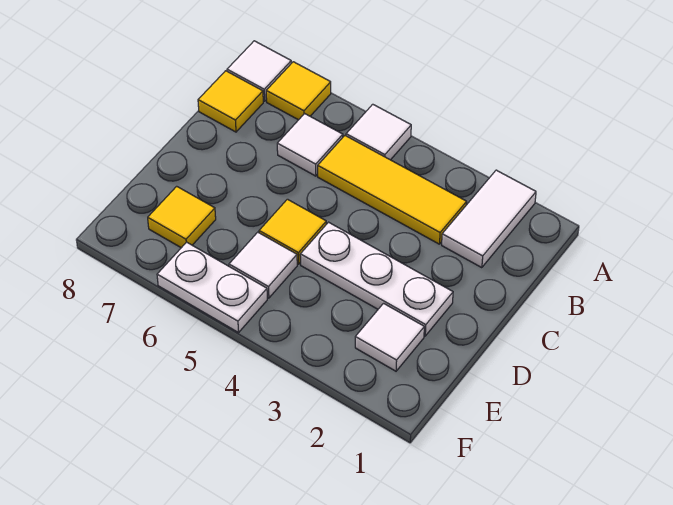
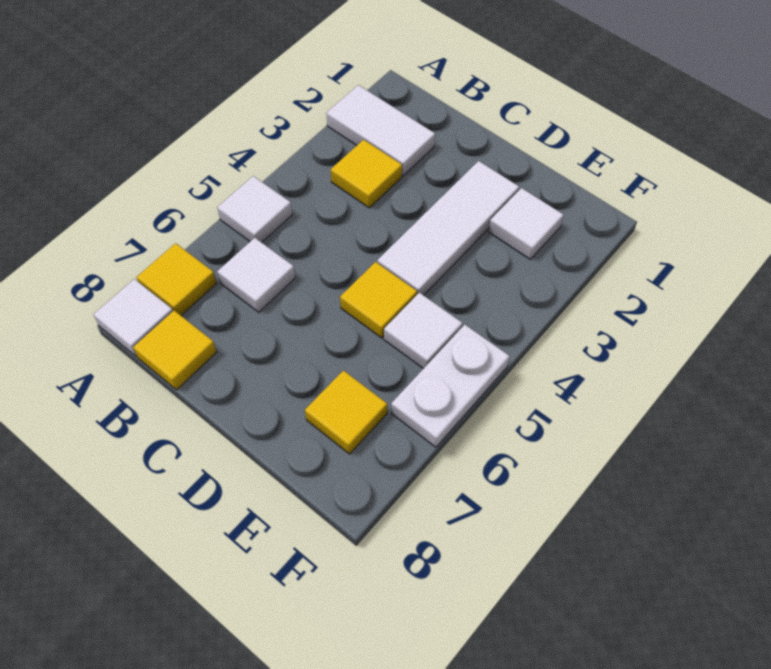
yellow 1x3 tile [318,136,467,244] -> yellow 1x1 tile [331,140,402,208]
white 1x3 plate [300,222,453,336] -> white 1x3 tile [377,161,519,295]

